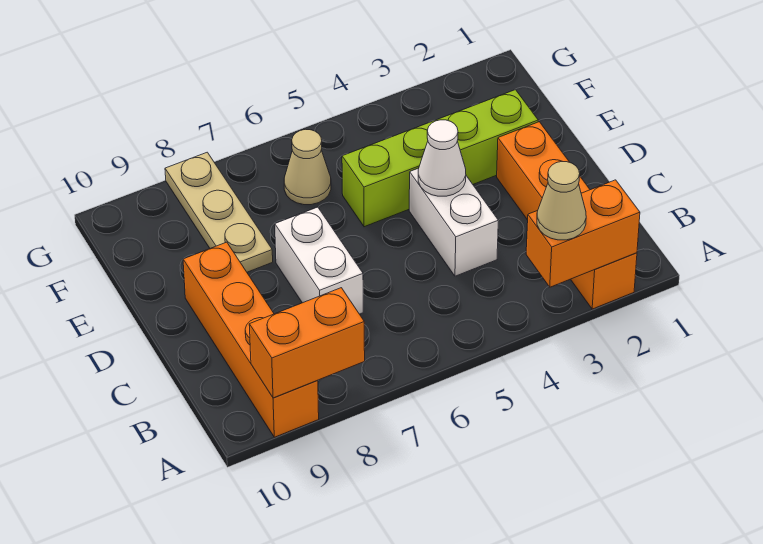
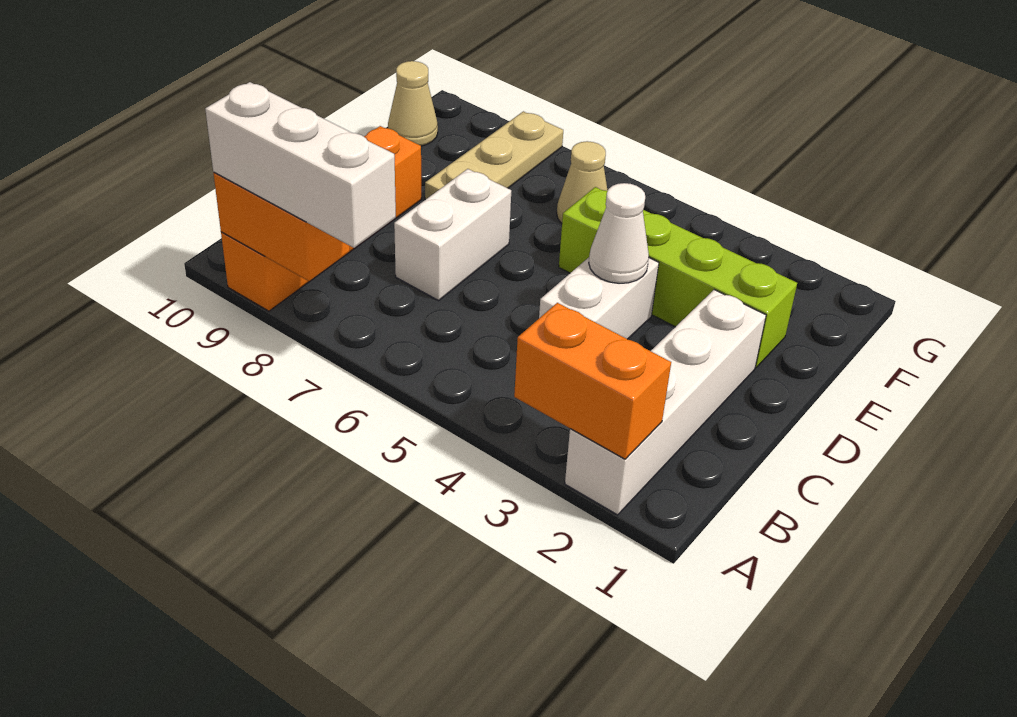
orange 1x4 brick [497,122,637,309] -> white 1x4 brick [565,290,766,515]
tan 1x1 cone [537,161,586,240] -> tan 1x1 cone moved to [388,61,438,146]
none -> white 1x3 brick [205,82,396,248]

